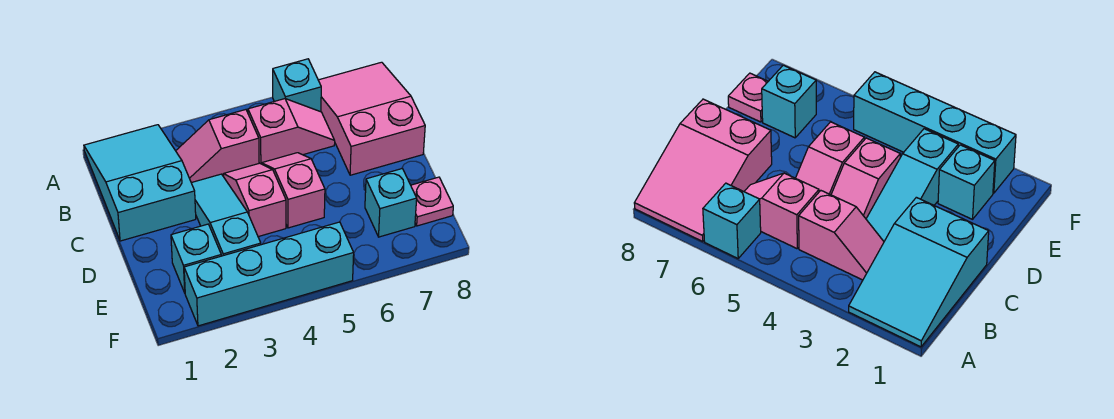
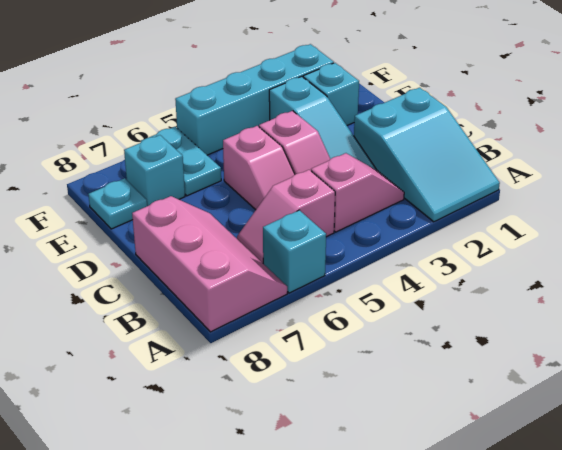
pink 2x3 slope [318,62,425,175] -> pink 2x3 slope turned to [132,196,287,332]
none -> cyan 1x2 plate [141,127,221,196]
pink 1x1 plate [411,177,453,226] -> cyan 1x1 plate [88,178,147,229]

